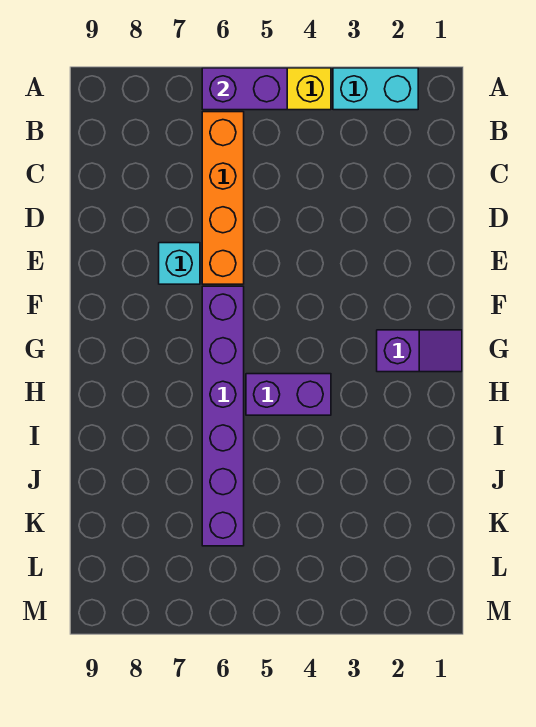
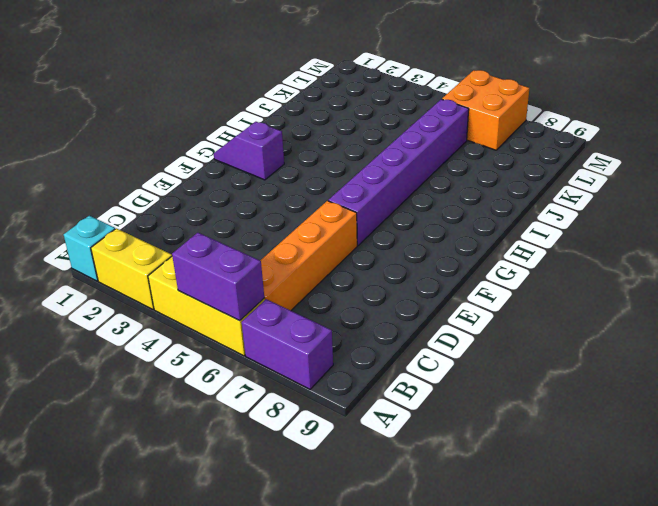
cyan 1x2 brick [333,68,418,110] -> yellow 1x2 brick [91,228,172,309]
cyan 1x1 brick [159,243,200,284] -> cyan 1x1 brick moved to [64,216,115,281]
purple 1x2 brick [246,374,331,415] -> purple 1x2 brick moved to [242,299,333,389]
none -> orange 2x2 brick [442,70,529,150]

